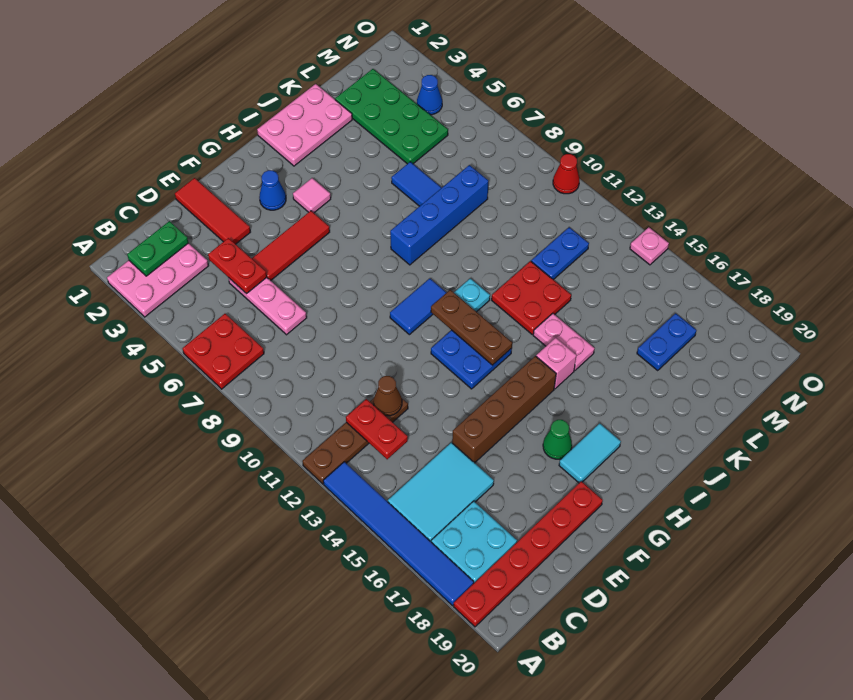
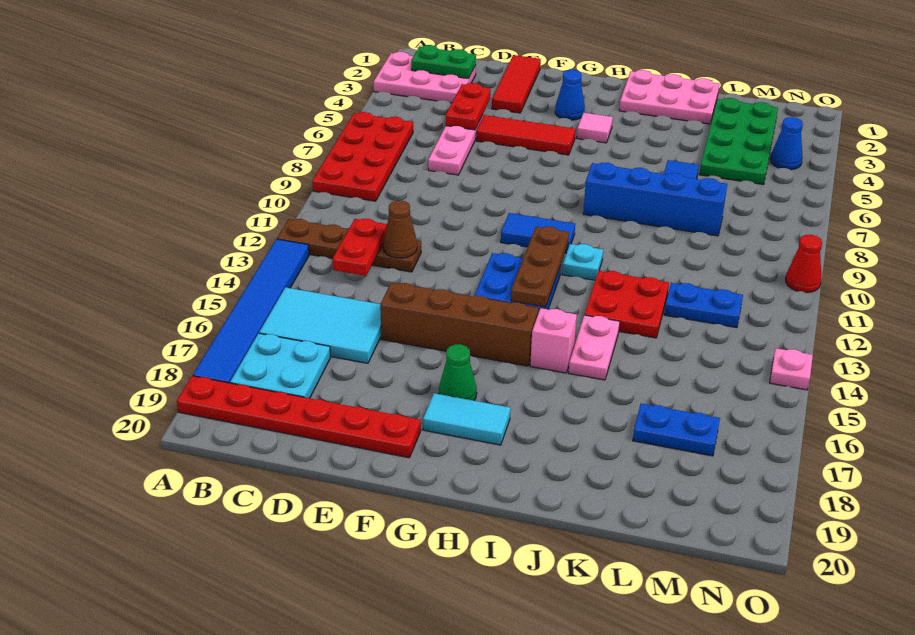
red 2x2 plate [183,314,264,389] -> red 2x4 plate [313,112,413,201]

